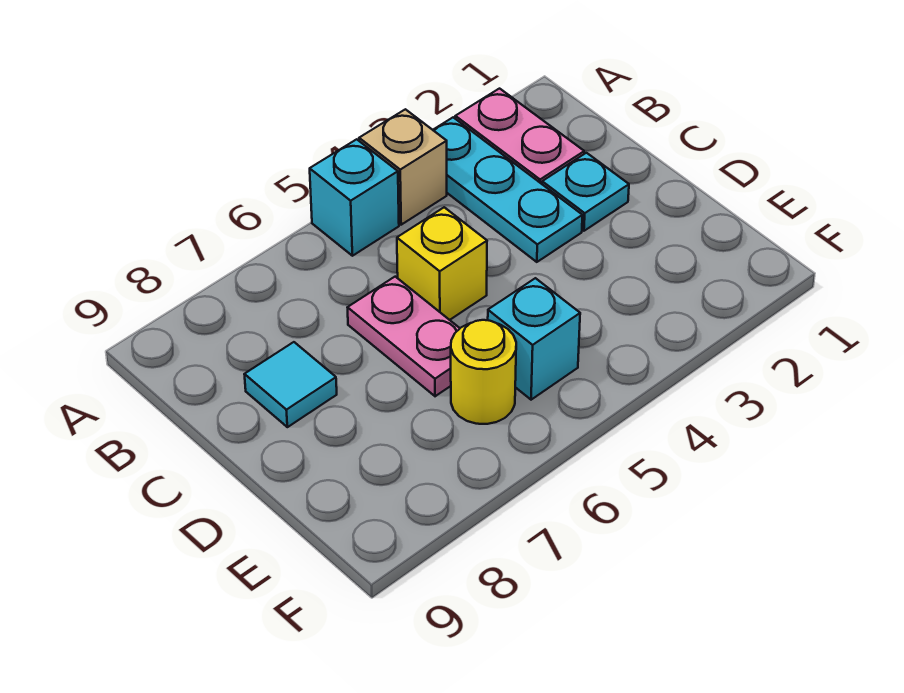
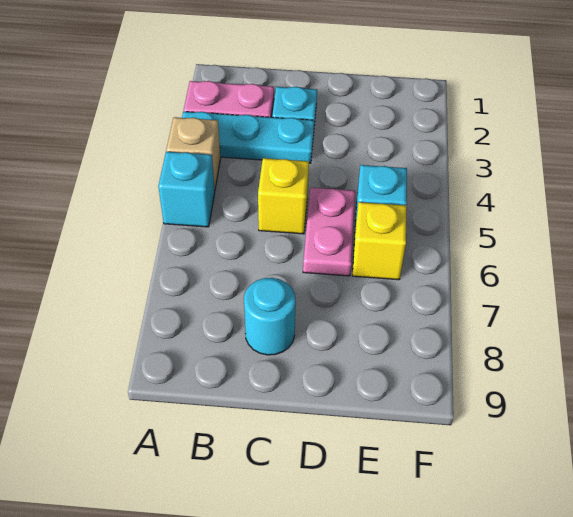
pink 1x2 plate [348,277,460,396] -> pink 1x2 plate turned to [303,188,355,276]
cyan 1x1 tile [244,342,337,427] -> cyan 1x1 round brick [244,278,296,355]
yellow 1x1 round brick [451,320,516,424] -> yellow 1x1 brick [352,202,407,280]

